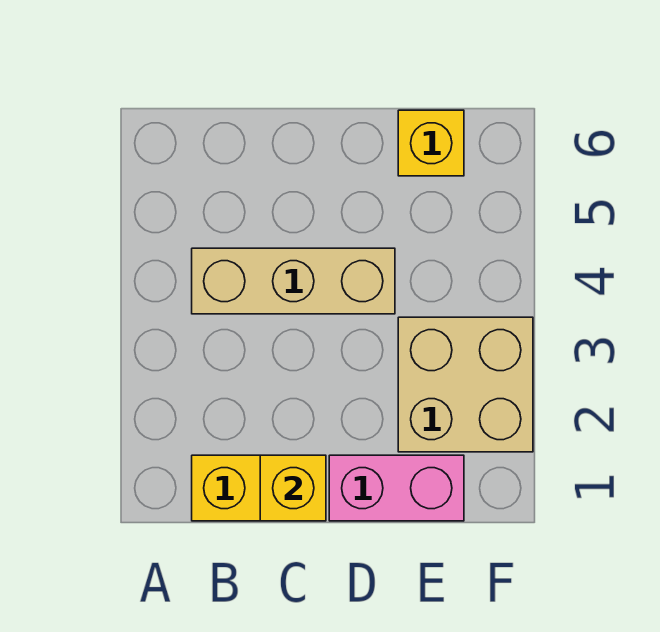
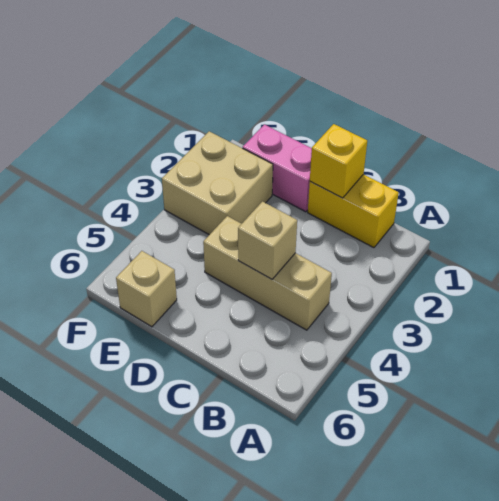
none -> tan 1x1 brick [238,202,297,279]
yellow 1x1 brick [398,110,464,176] -> tan 1x1 brick [116,251,177,327]

